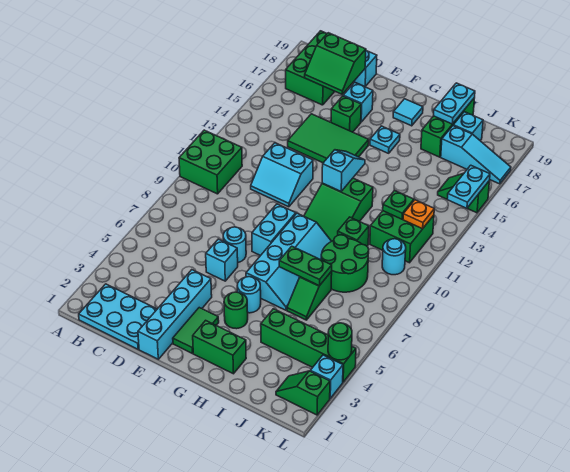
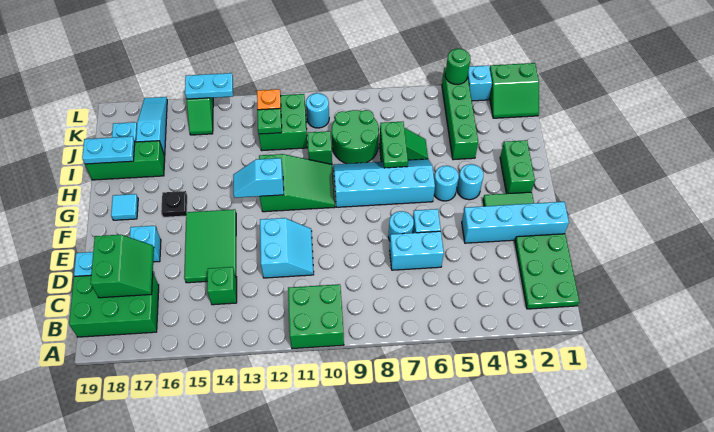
cyan 2x3 plate [79,284,157,349] -> green 2x3 plate [515,234,579,309]
green 1x1 brick [331,96,361,132] -> green 1x1 brick moved to [207,267,237,305]
cyan 1x2 brick [252,204,296,256] -> cyan 1x2 brick moved to [390,231,444,270]
green 1x1 round brick [224,292,248,329] -> cyan 1x1 round brick [457,164,483,200]
cyan 1x1 plate [370,126,400,153] -> black 1x1 plate [161,191,187,217]
green 1x2 slope [276,371,330,415] -> green 2x2 slope [489,63,539,118]

